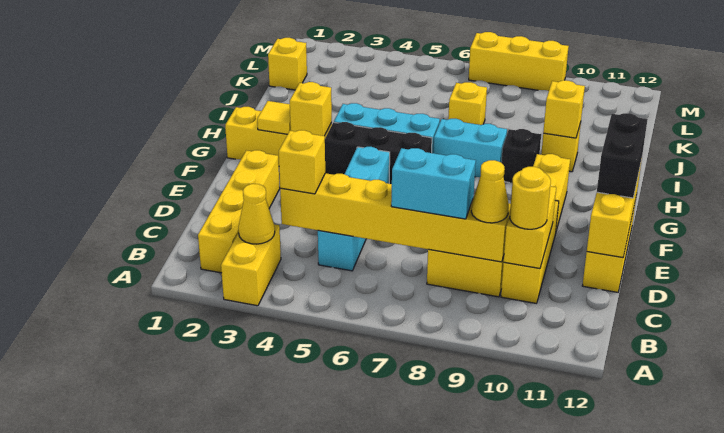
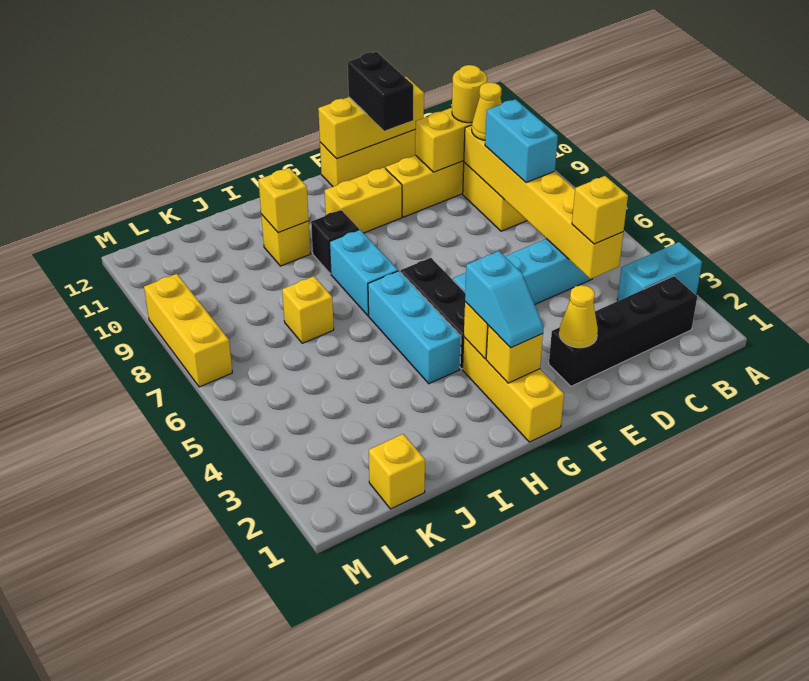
yellow 1x2 brick [221,224,281,306] -> cyan 1x2 brick [617,242,702,301]
yellow 1x4 brick [198,150,280,273] -> black 1x4 brick [549,276,697,386]
yellow 1x1 cone [238,184,275,244] -> yellow 1x1 cone moved to [559,285,598,348]
black 1x2 brick [597,113,648,198] -> black 1x2 brick turned to [348,52,413,131]
yellow 1x1 tile [257,101,291,134] -> yellow 1x1 brick [486,325,543,383]
none -> cyan 1x2 slope [465,251,544,348]

